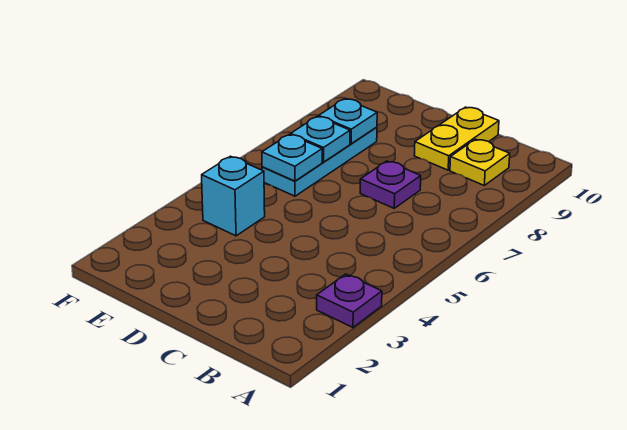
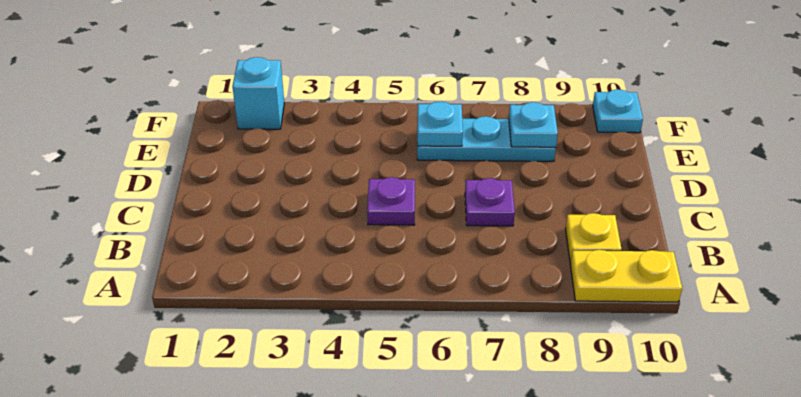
purple 1x1 plate [317,274,382,327] -> purple 1x1 plate moved to [367,177,415,225]
yellow 1x2 plate [414,107,499,170] -> yellow 1x2 plate moved to [570,250,682,302]
cyan 1x1 brick [202,156,265,236] -> cyan 1x1 brick moved to [232,57,284,129]
cyan 1x1 plate [291,116,350,162] -> cyan 1x1 plate moved to [593,89,643,133]

